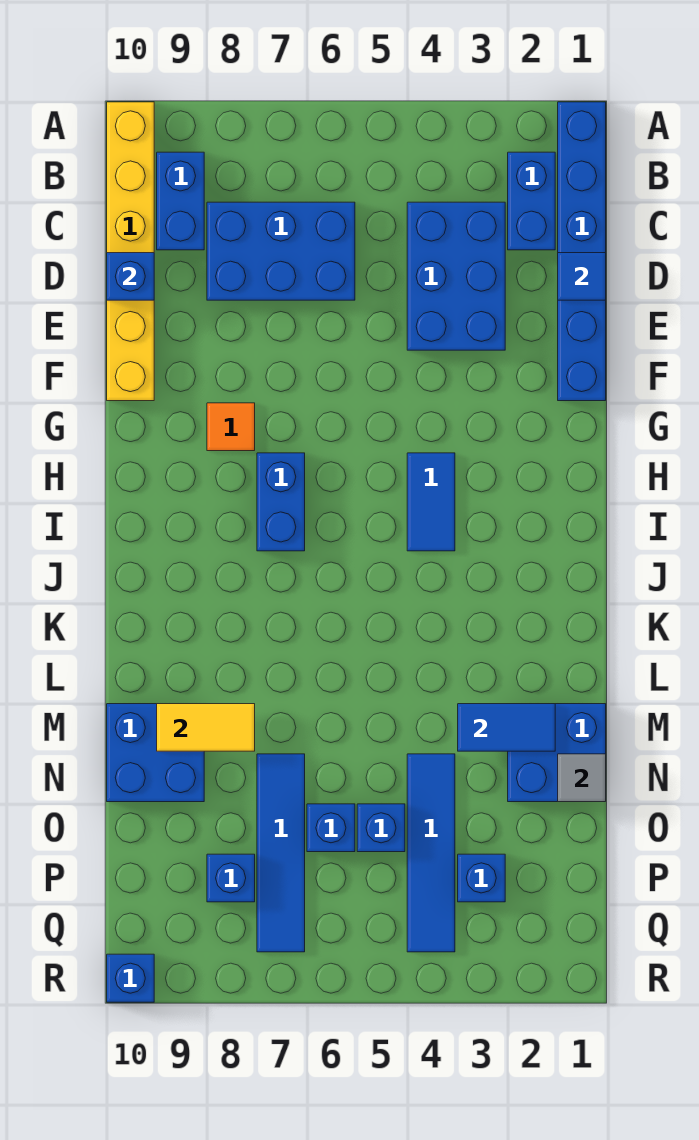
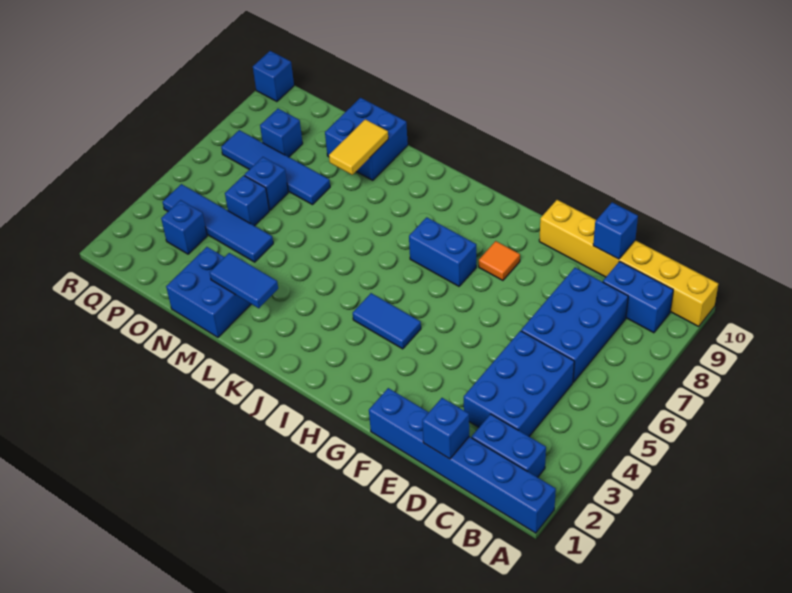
blue 2x3 brick [407,202,505,350] -> blue 2x3 brick turned to [464,331,574,436]
blue 1x1 tile [558,253,606,300] -> blue 1x1 brick [422,398,469,459]
blue 1x2 tile [458,704,555,751] -> blue 1x2 tile turned to [210,253,278,308]
grey 1x1 tile [558,754,606,802] -> none

